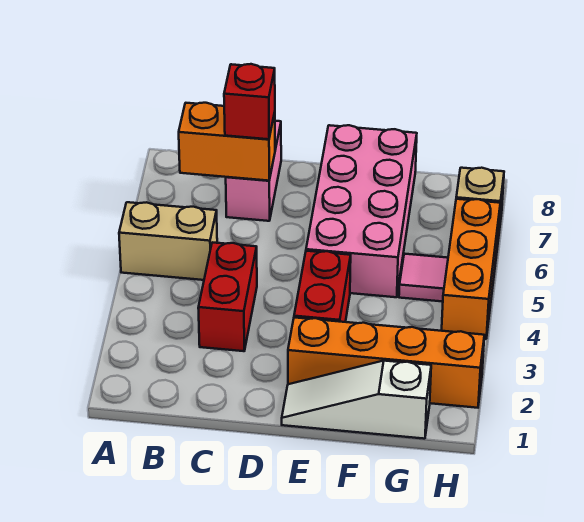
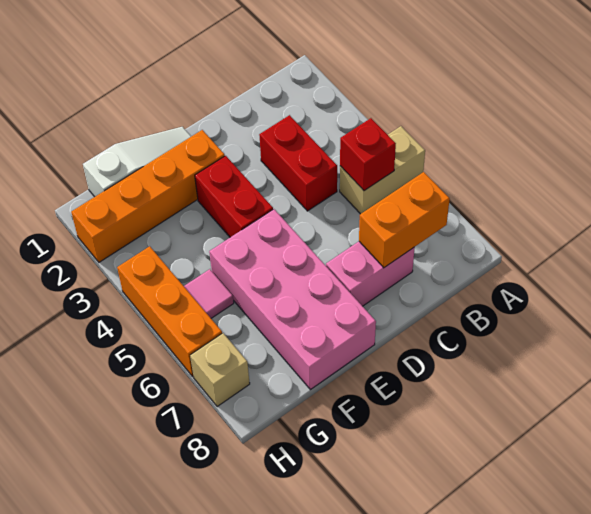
pink 1x2 brick [226,121,281,221] -> pink 1x2 brick turned to [326,242,415,306]
red 1x1 brick [224,64,275,139] -> red 1x1 brick moved to [340,118,396,191]

